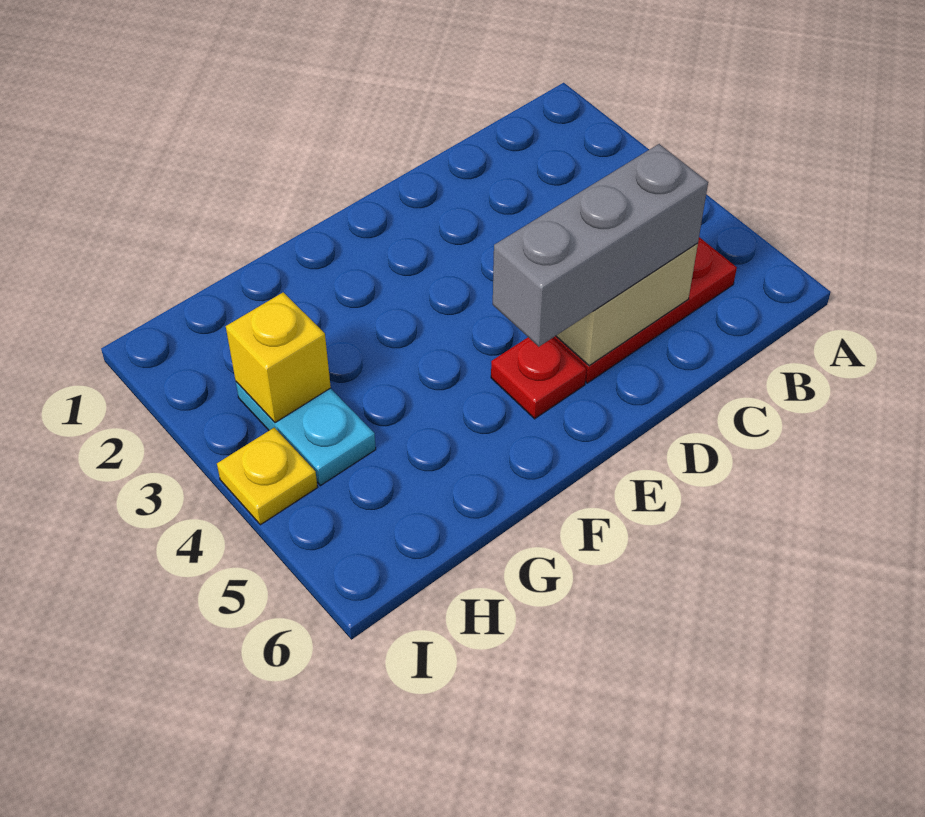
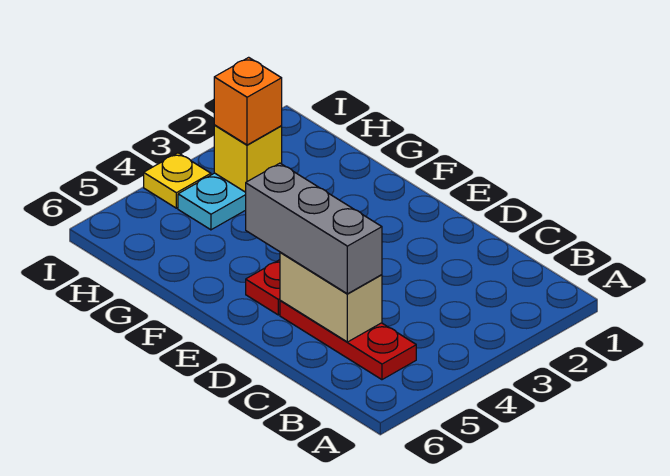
none -> orange 1x1 brick [214,57,282,145]

